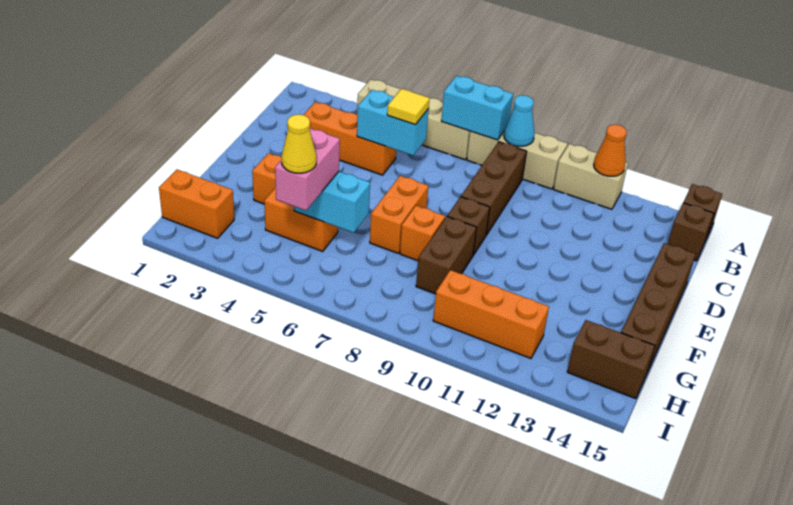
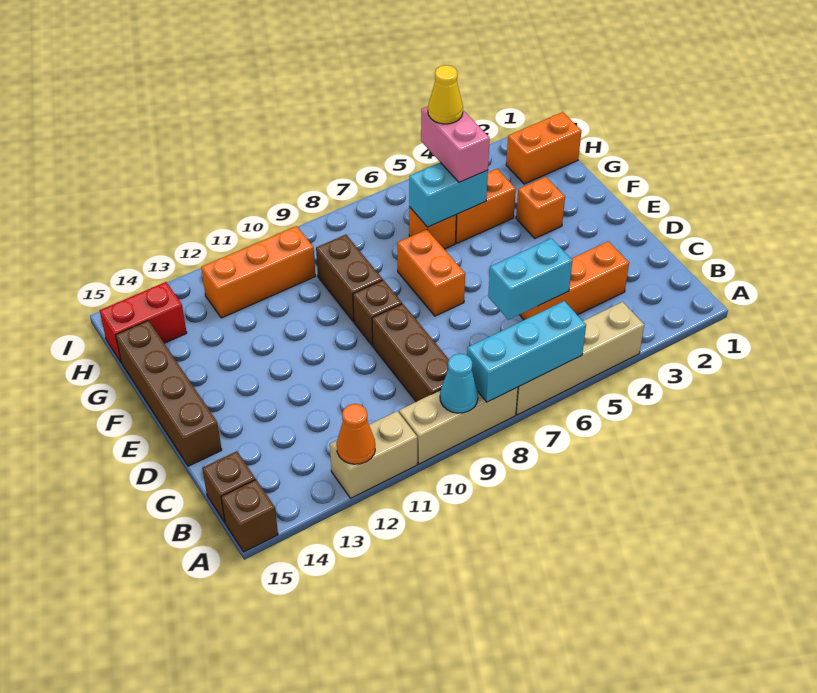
cyan 1x2 brick [441,76,513,140] -> cyan 1x3 brick [467,301,586,402]
yellow 1x1 tile [387,89,430,125] -> none
orange 1x1 brick [400,206,445,261] -> orange 1x1 brick moved to [409,207,456,249]
brown 1x2 brick [567,320,655,399] -> red 1x2 brick [100,282,187,362]

